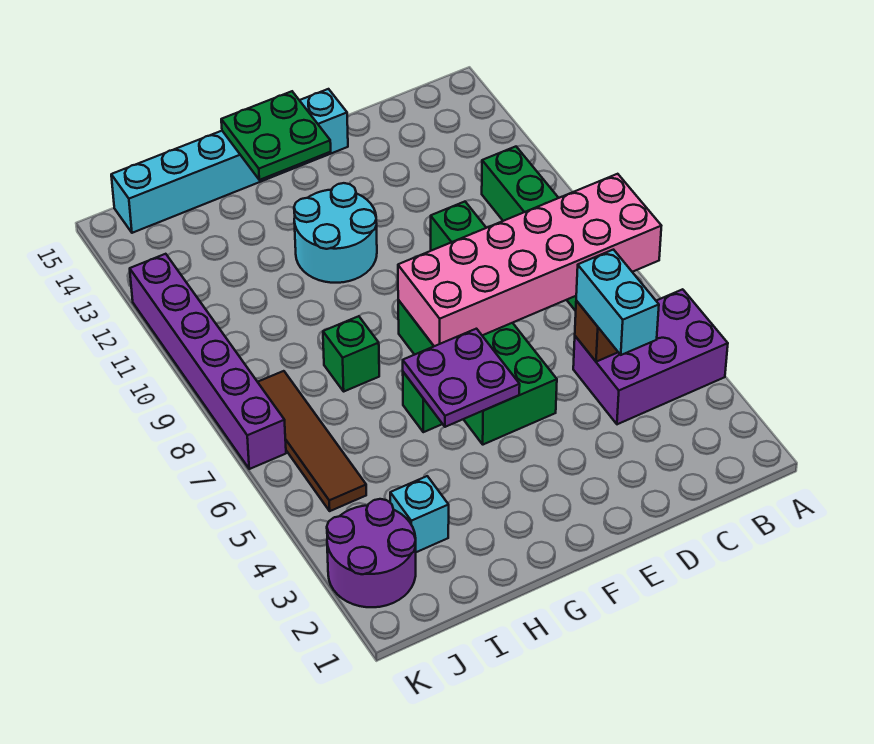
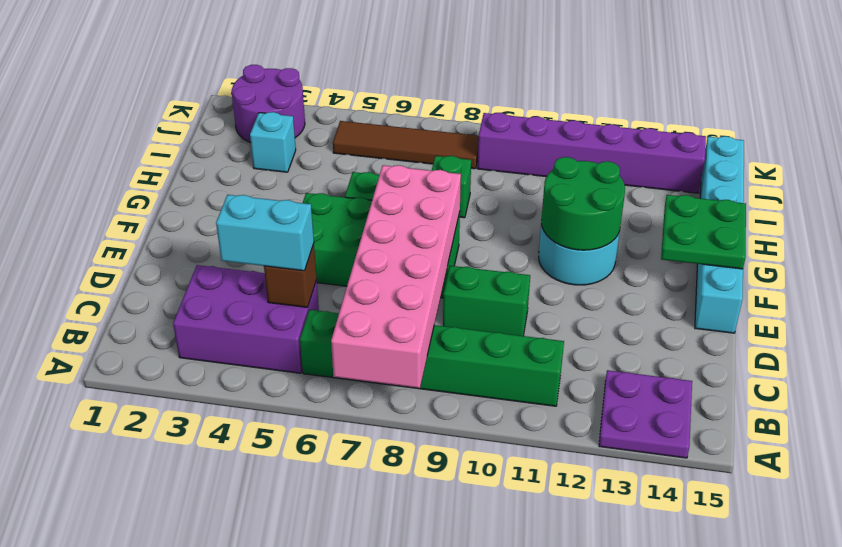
purple 2x3 brick [573,289,728,424] -> purple 2x3 brick turned to [173,265,319,373]
purple 2x2 plate [403,329,520,427] -> purple 2x2 plate moved to [599,370,692,458]
none -> green 2x2 round brick [541,157,625,250]
purple 1x6 brick [130,254,286,469] -> purple 1x6 brick moved to [477,113,706,193]

